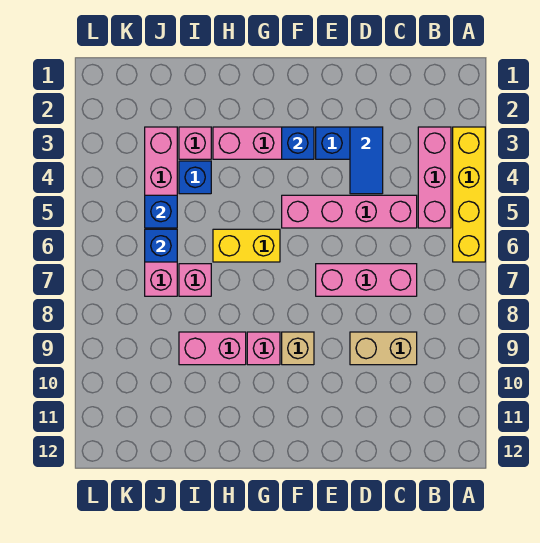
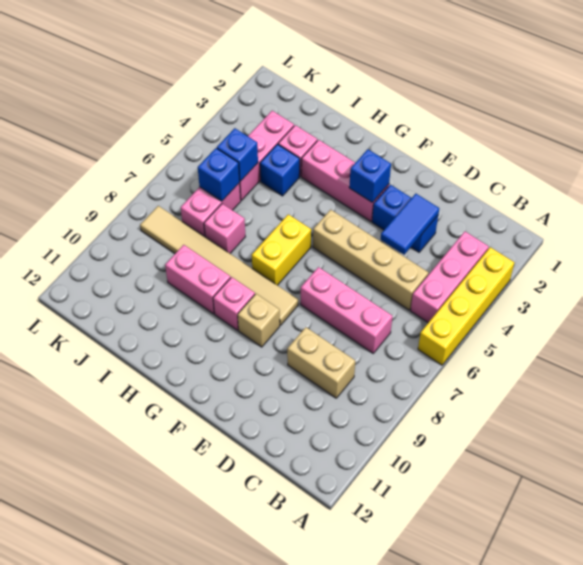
pink 1x4 brick [282,195,417,228] -> tan 1x4 brick [313,210,429,310]
none -> tan 1x6 tile [140,206,298,325]
yellow 1x2 brick [213,229,280,262] -> yellow 1x2 brick turned to [252,214,311,285]

